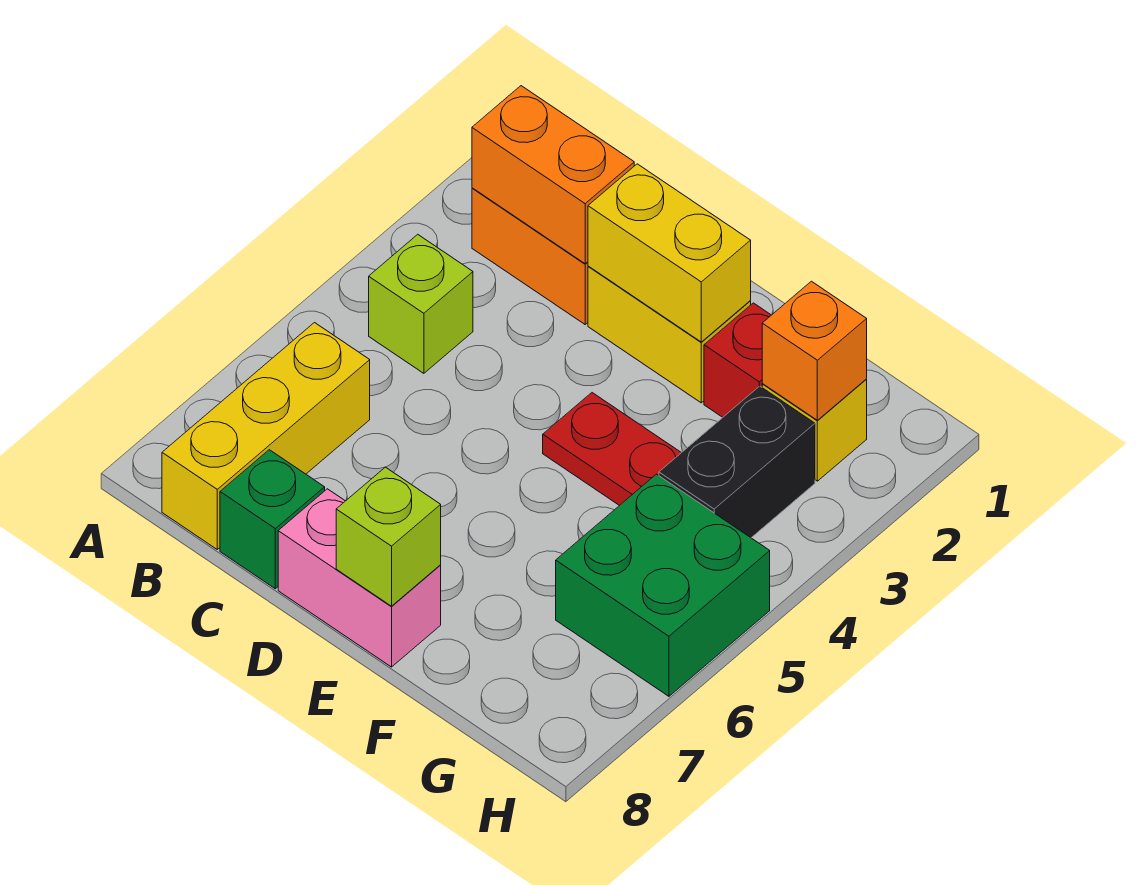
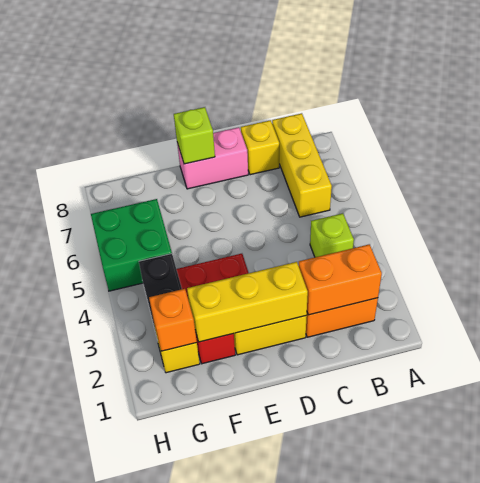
green 1x1 brick [220,450,325,589] -> yellow 1x1 brick [241,120,279,175]
yellow 1x2 brick [588,164,751,342] -> yellow 1x3 brick [187,262,308,342]

